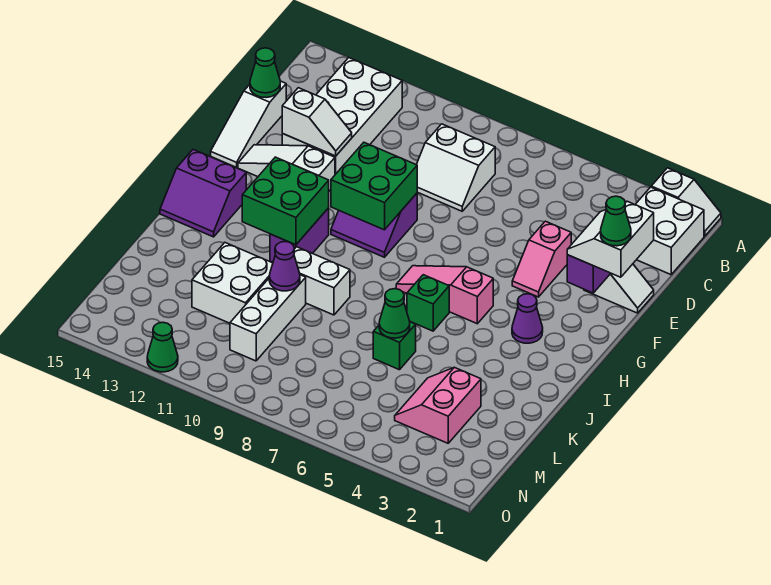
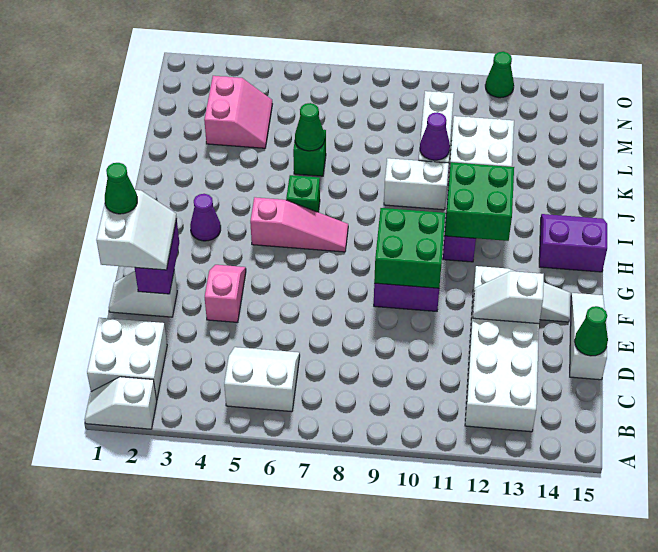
white 2x2 slope [416,124,495,211] -> white 2x2 slope moved to [224,347,300,412]

